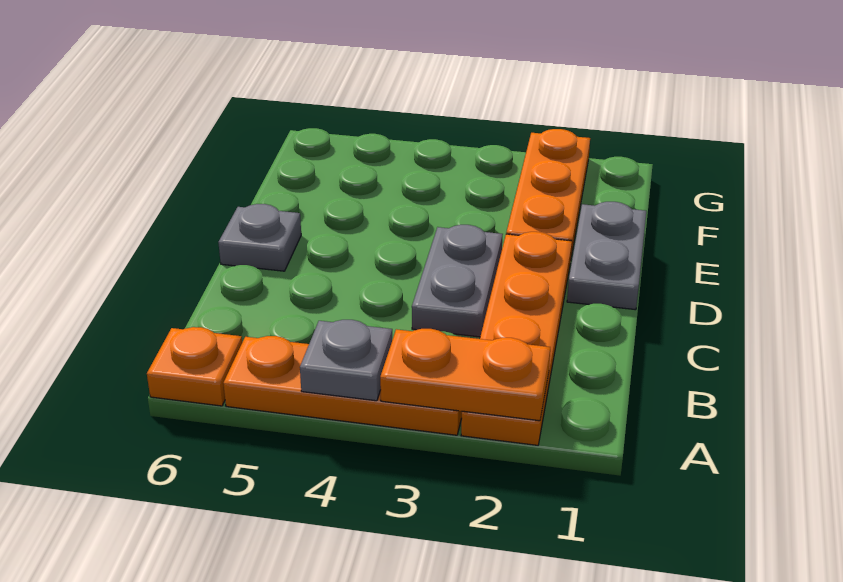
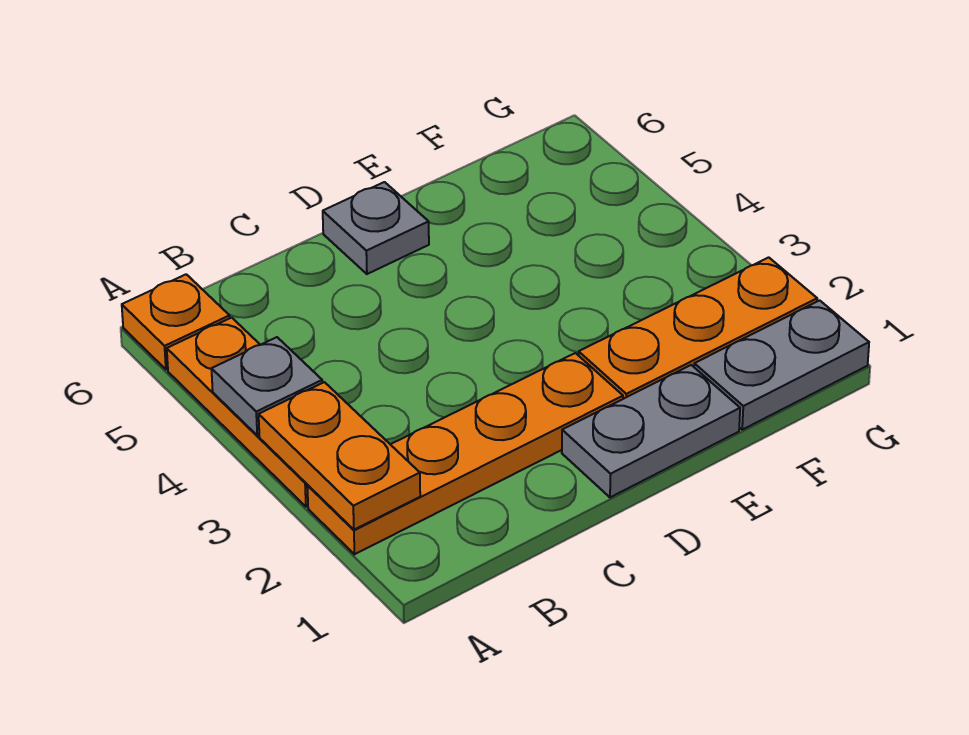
grey 1x2 plate [412,225,503,337] -> grey 1x2 plate moved to [694,300,869,430]

